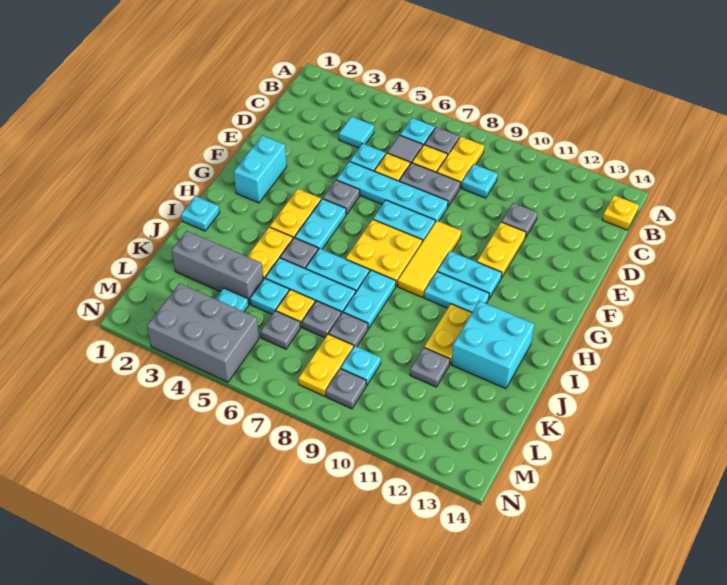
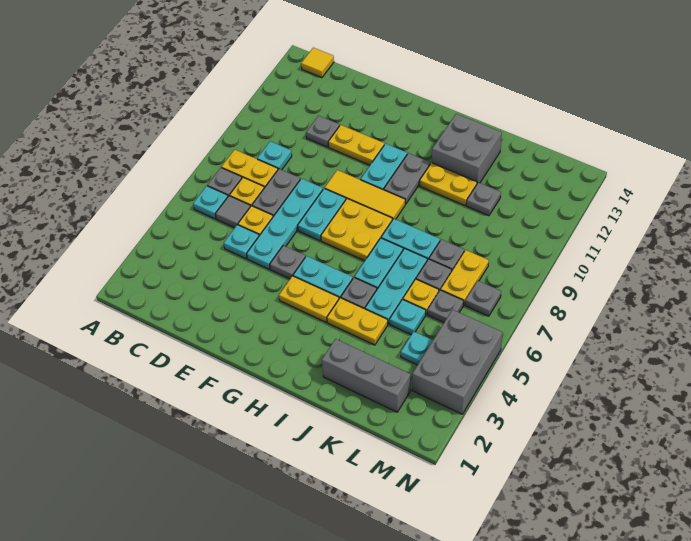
yellow 1x1 plate [602,195,639,230] -> yellow 1x1 tile [301,48,334,78]
cyan 1x1 tile [339,117,374,148] -> none
cyan 1x2 brick [234,135,287,203] -> none
cyan 1x2 plate [424,272,489,312] -> grey 1x2 plate [384,153,430,204]
cyan 1x1 plate [181,196,220,231] -> none
cyan 2x2 brick [451,301,534,389] -> grey 2x2 brick [432,114,502,183]
grey 1x3 brick [172,231,263,304] -> grey 1x3 brick turned to [322,339,411,412]
yellow 1x2 plate [298,334,354,396] -> yellow 1x2 plate turned to [441,250,489,305]
cyan 1x1 plate [341,346,381,386] -> none
grey 1x1 plate [326,369,366,409] -> grey 1x1 plate moved to [465,281,501,316]

